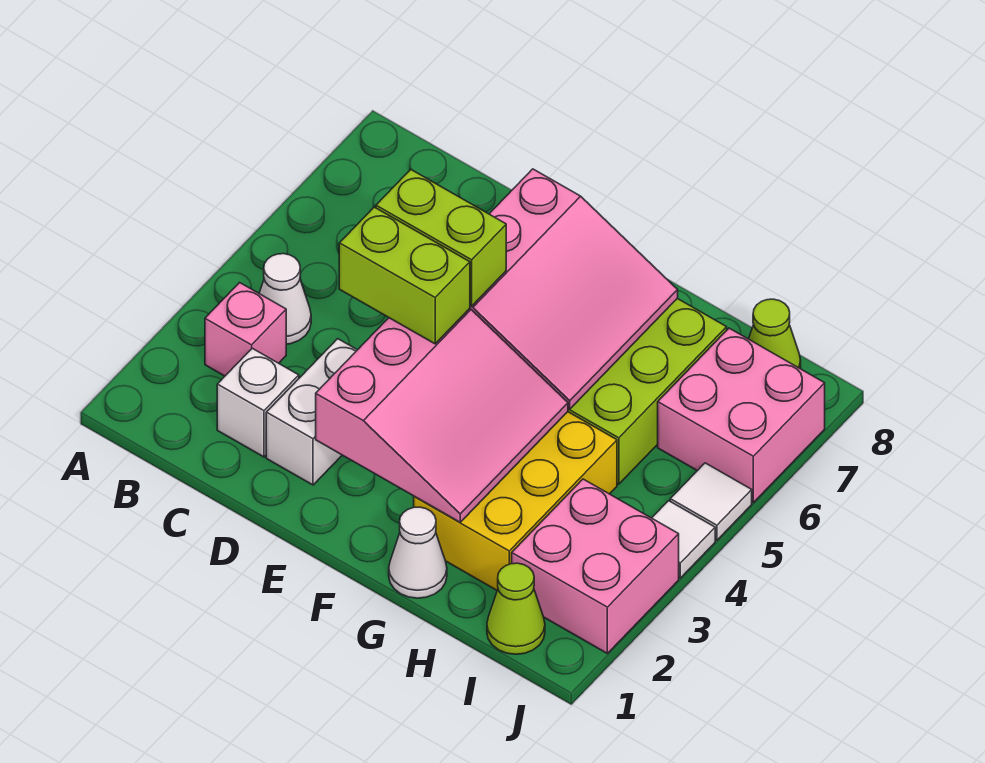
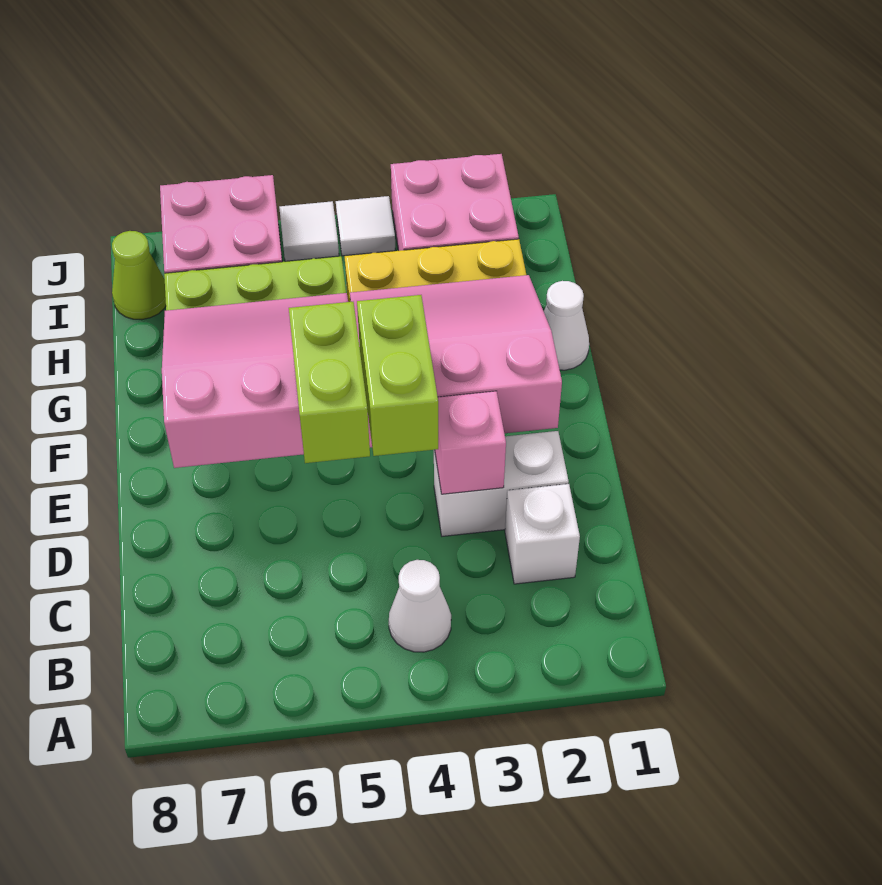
pink 1x1 brick [205,283,286,376] -> pink 1x1 brick moved to [435,391,506,494]
lime 1x1 cone [487,563,545,654] -> none

